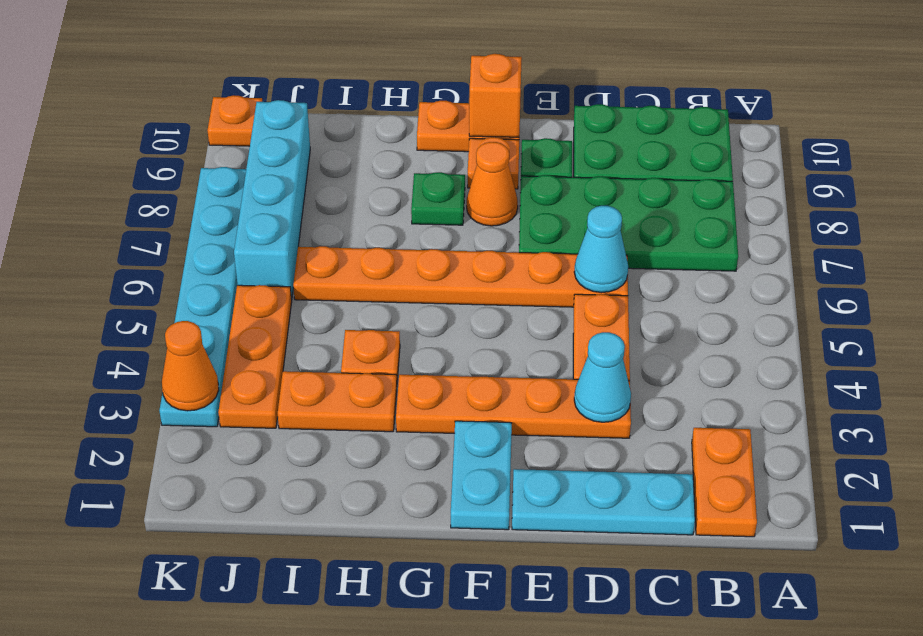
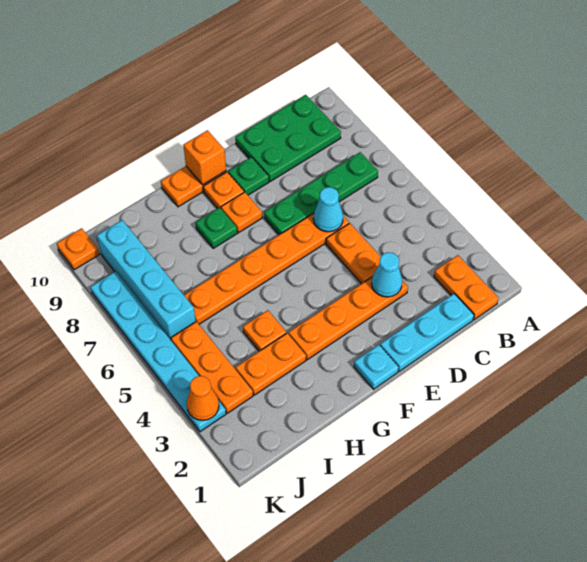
green 2x4 plate [519,175,738,271] -> green 1x4 plate [264,152,378,235]
cyan 1x2 plate [451,421,512,530] -> cyan 1x1 plate [354,345,399,389]
orange 1x1 cone [467,142,518,226] -> orange 1x1 plate [221,192,262,233]

